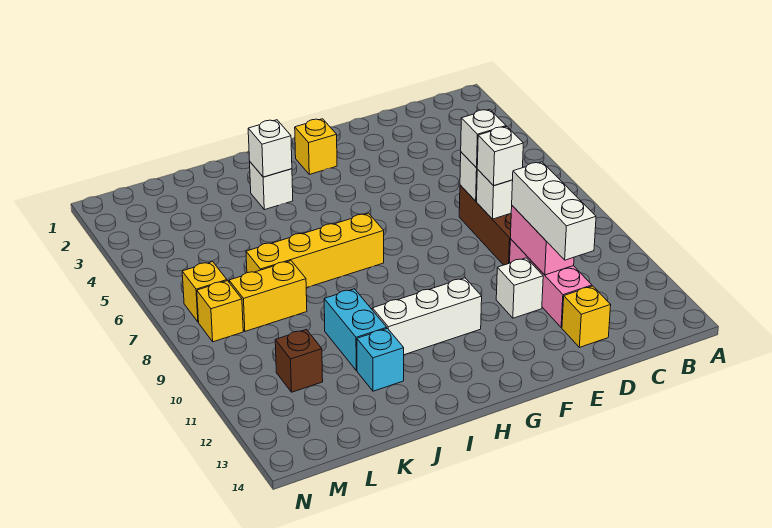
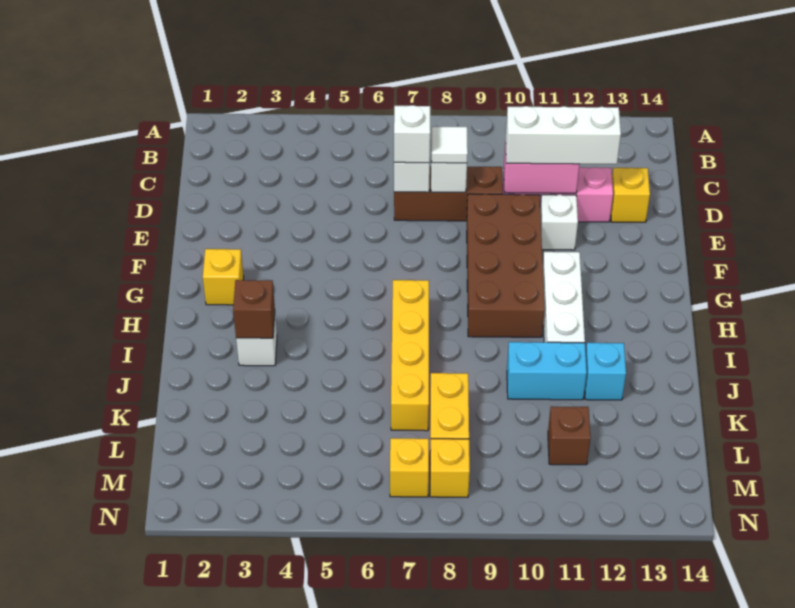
white 1x1 brick [477,127,523,186] -> white 1x1 tile [432,127,468,163]
none -> brown 2x4 brick [467,194,545,337]
white 1x1 brick [248,120,292,177] -> brown 1x1 brick [233,280,275,338]

